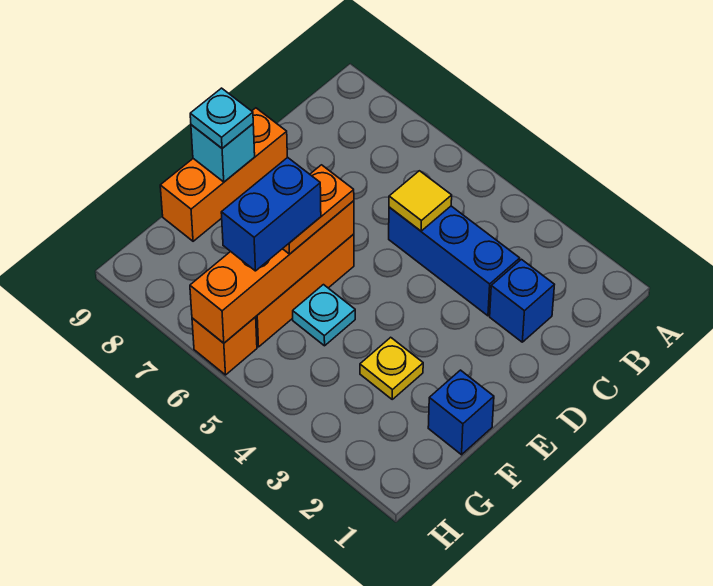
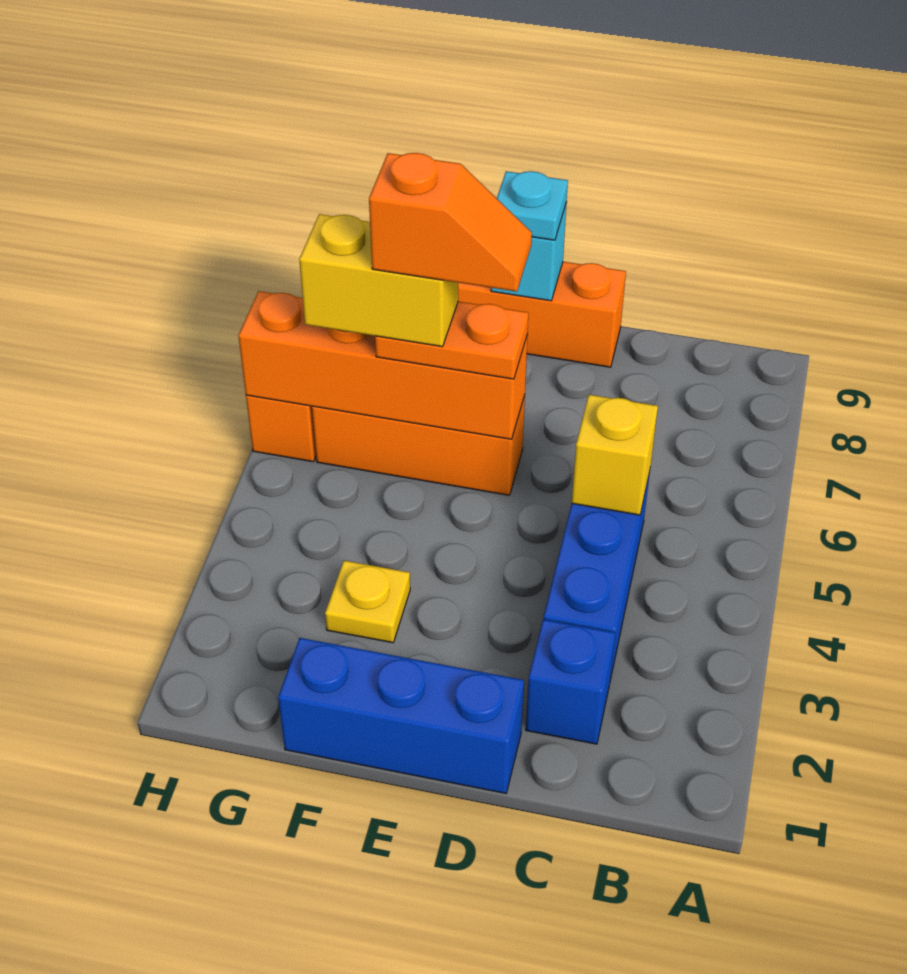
yellow 1x1 tile [389,171,452,231] -> yellow 1x1 brick [572,395,658,515]
none -> orange 1x2 slope [369,153,532,292]
blue 1x1 brick [428,370,494,455] -> blue 1x3 brick [278,638,524,793]
cyan 1x1 plate [293,285,355,346] -> none
blue 1x2 brick [221,157,321,271] -> yellow 1x2 brick [299,214,458,347]

